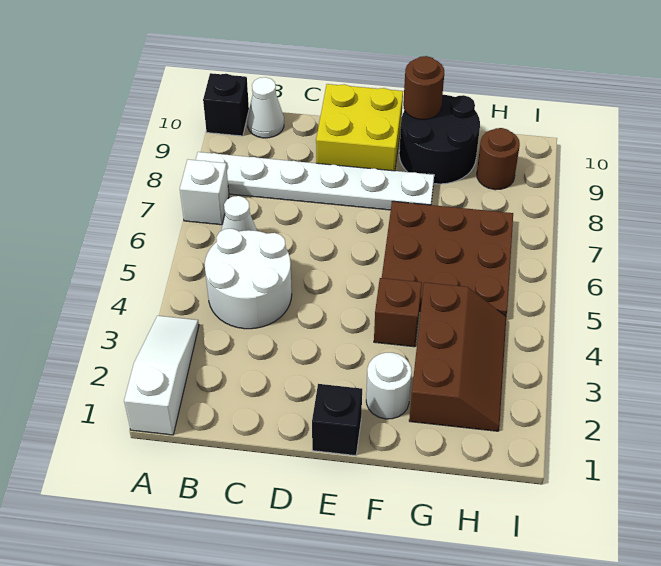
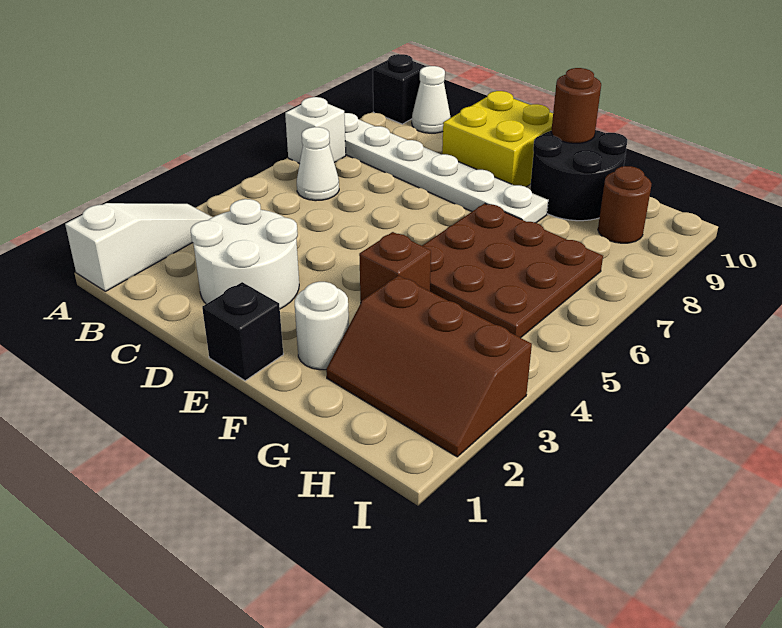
white 2x2 round brick [205,229,292,329] -> white 2x2 round brick moved to [191,199,299,309]
brown 2x3 slope [409,282,506,431] -> brown 2x3 slope turned to [326,276,532,457]

